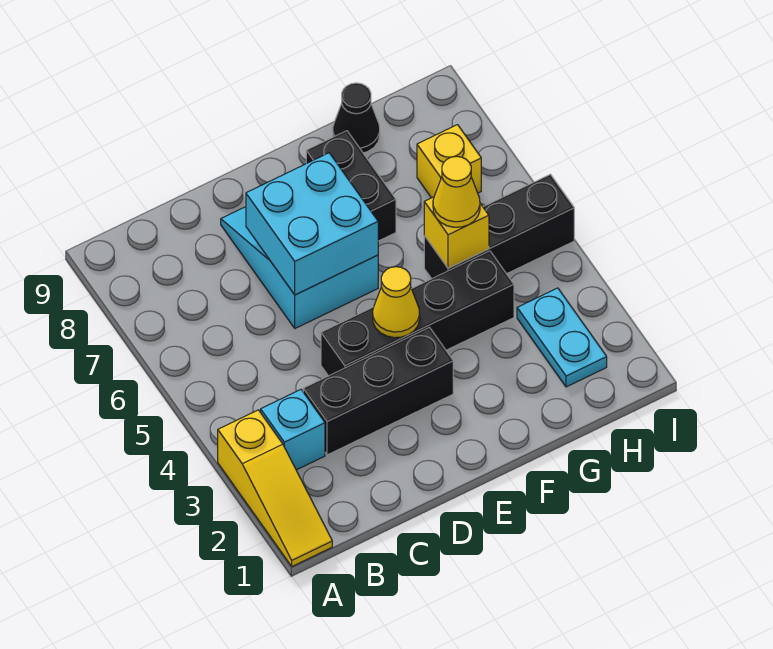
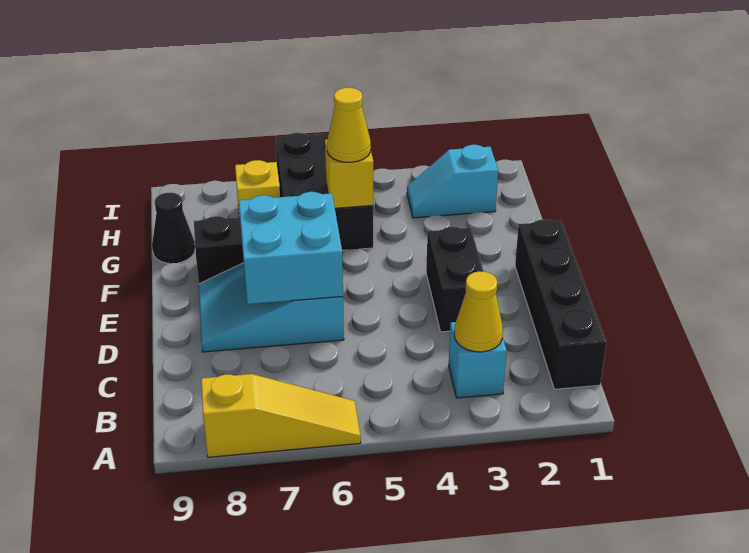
yellow 1x3 slope [218,410,332,566] -> yellow 1x3 slope moved to [201,374,361,457]
black 1x3 brick [303,327,453,455] -> black 1x2 brick [426,227,484,332]
black 1x4 brick [321,251,514,376] -> black 1x4 brick moved to [515,220,606,389]
yellow 1x1 cone [373,267,420,338] -> yellow 1x1 cone moved to [454,271,503,352]
black 1x3 brick [424,174,574,279] -> black 2x3 brick [276,133,373,250]
cyan 1x2 plate [517,288,607,387] -> cyan 1x2 slope [407,145,498,218]

